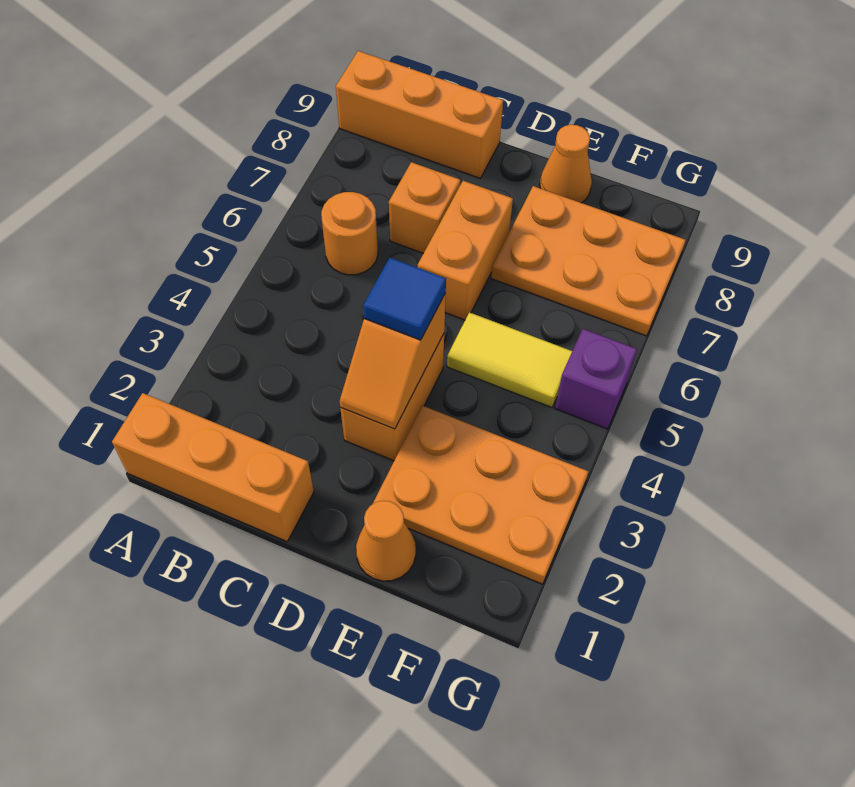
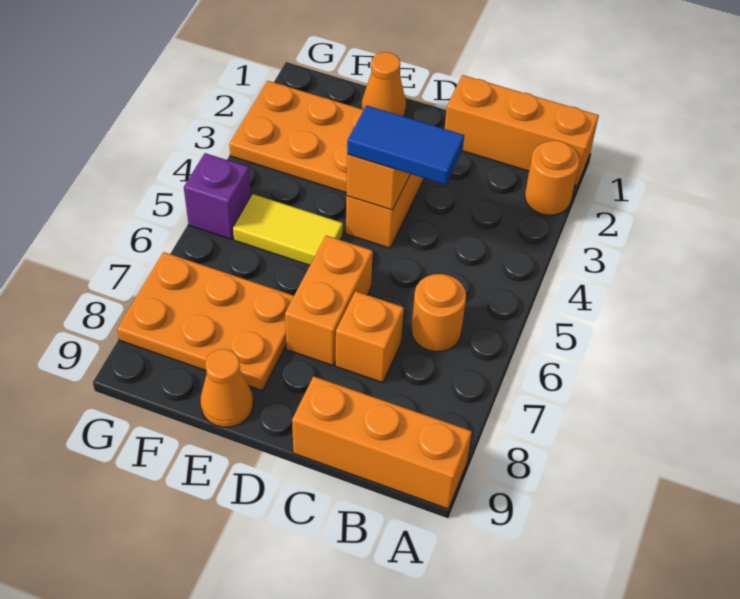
none -> orange 1x1 round brick [525,140,580,215]
blue 1x1 tile [363,258,446,340] -> blue 1x2 tile [347,105,464,185]

